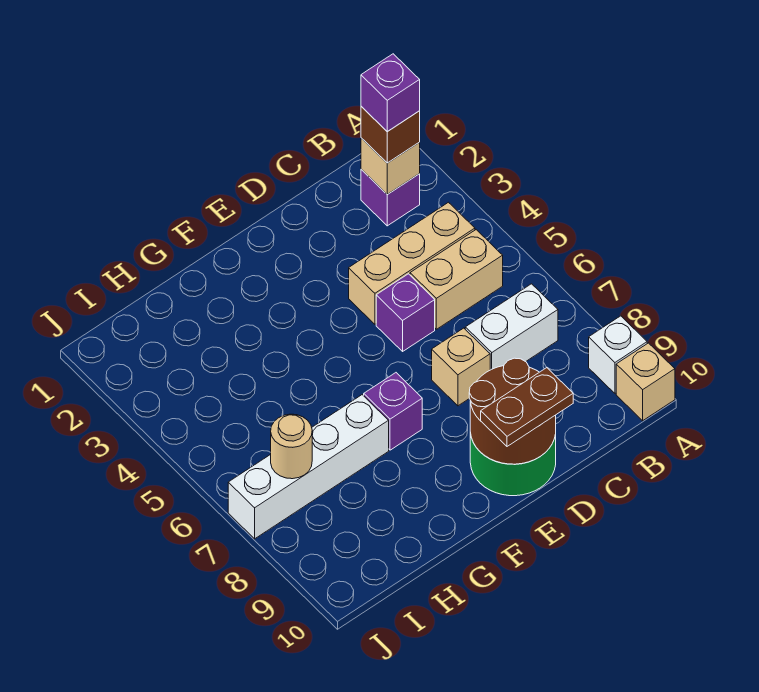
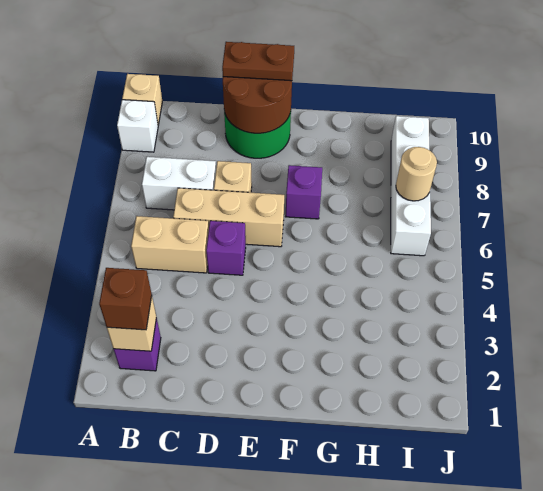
purple 1x1 brick [361,54,420,132] -> none
tan 1x3 brick [349,202,475,324] -> tan 1x3 brick moved to [173,188,284,247]
white 1x4 brick [228,395,389,539] -> white 1x4 brick turned to [391,116,431,256]

